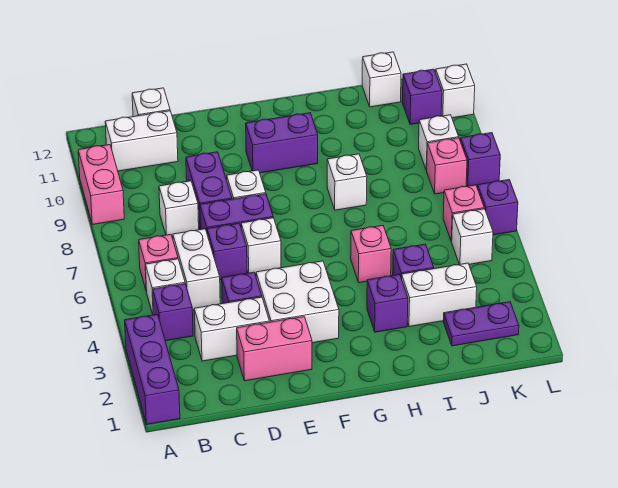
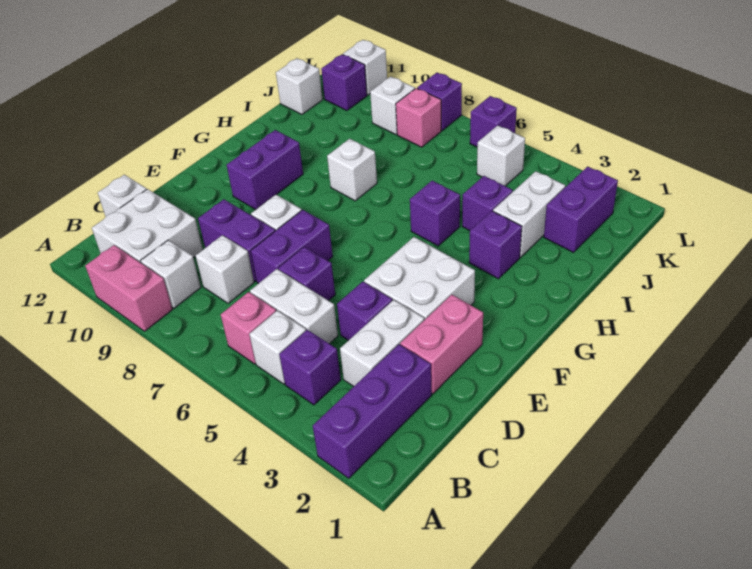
purple 1x3 brick [125,314,180,424] -> purple 1x3 brick turned to [313,344,432,478]
white 1x2 brick [105,111,178,171] -> white 2x2 brick [92,189,203,263]
white 1x1 brick [241,218,281,274] -> white 1x1 brick moved to [140,240,201,308]
pink 1x1 brick [351,226,391,283] -> purple 1x1 brick [410,181,460,246]
purple 1x2 plate [444,302,519,346] -> purple 1x2 brick [544,167,618,253]
pink 1x1 brick [443,185,484,241] -> none

